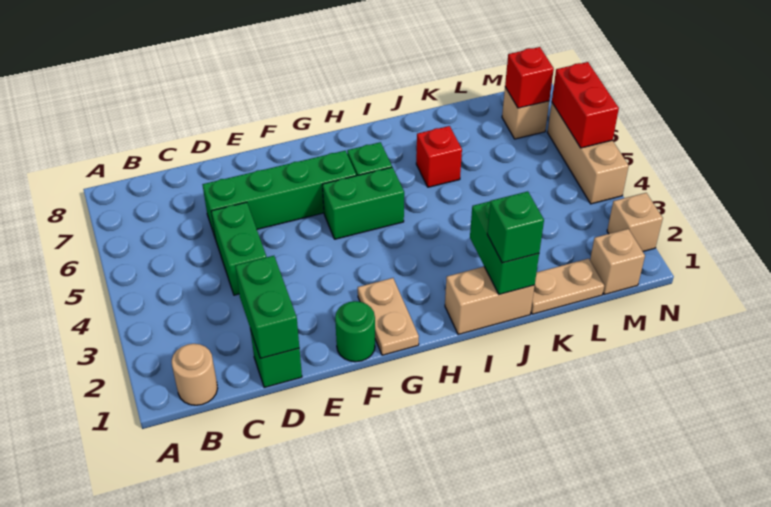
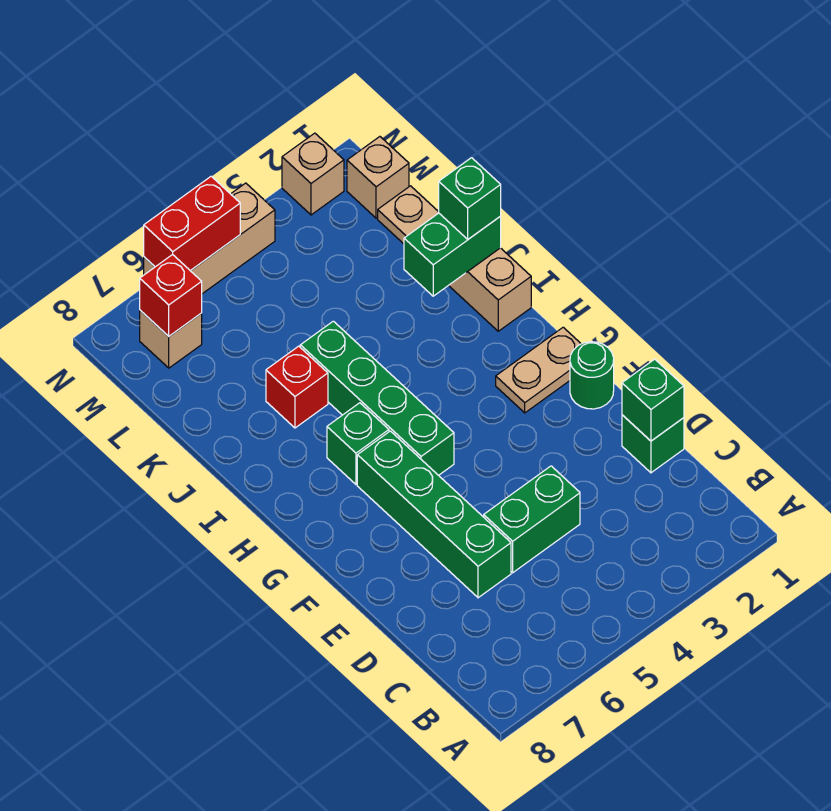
tan 1x1 round brick [172,344,218,405] -> none
green 1x2 brick [235,256,299,358] -> green 1x1 brick [622,359,684,441]
green 1x2 brick [322,167,404,239] -> green 1x4 brick [300,321,454,475]

